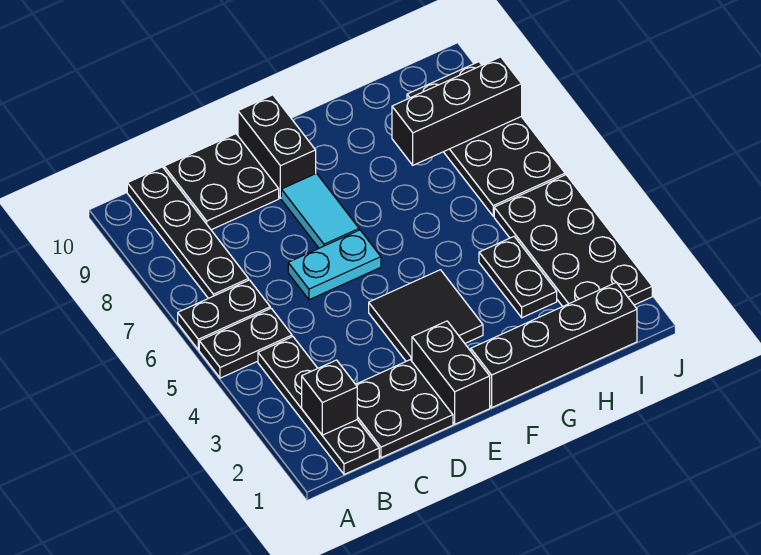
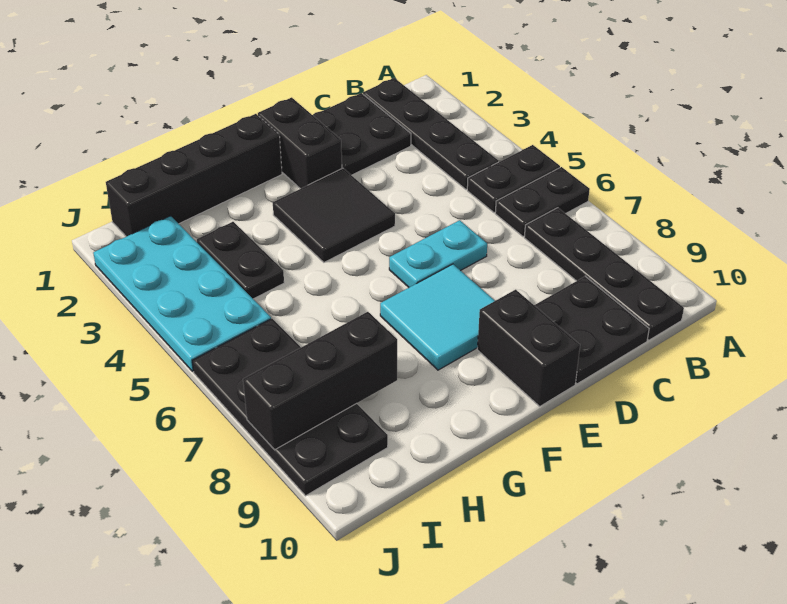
black 1x1 brick [302,360,357,435] -> none
cyan 1x2 tile [281,173,359,248] -> cyan 2x2 tile [380,264,495,370]
black 2x4 plate [494,175,652,306] -> cyan 2x4 plate [93,216,271,371]

